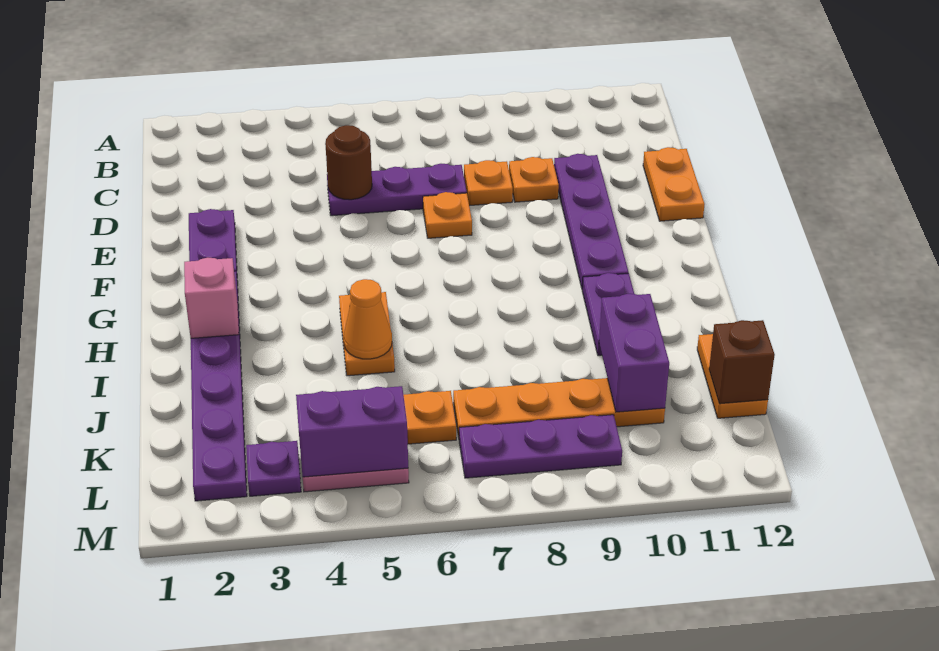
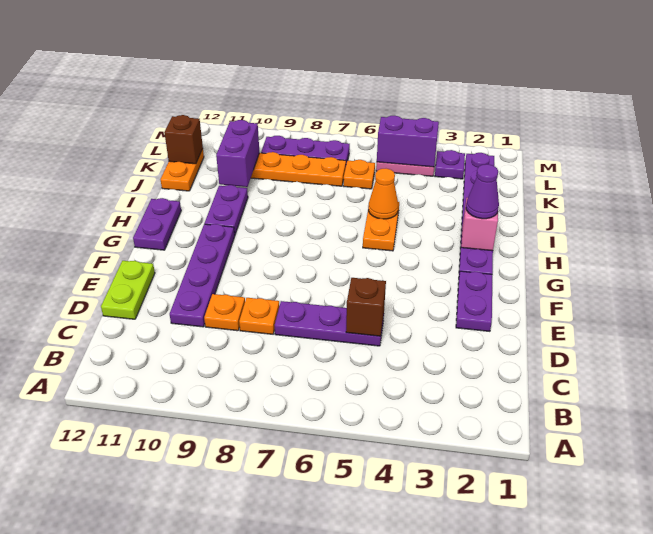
brown 1x1 round brick [325,125,372,200] -> brown 1x1 brick [346,278,386,336]
orange 1x2 plate [643,147,705,221] -> lime 1x2 plate [101,261,155,319]
orange 1x1 plate [423,192,472,238] -> none
none -> purple 1x2 plate [133,198,181,250]
none -> purple 1x1 cone [466,164,499,219]

